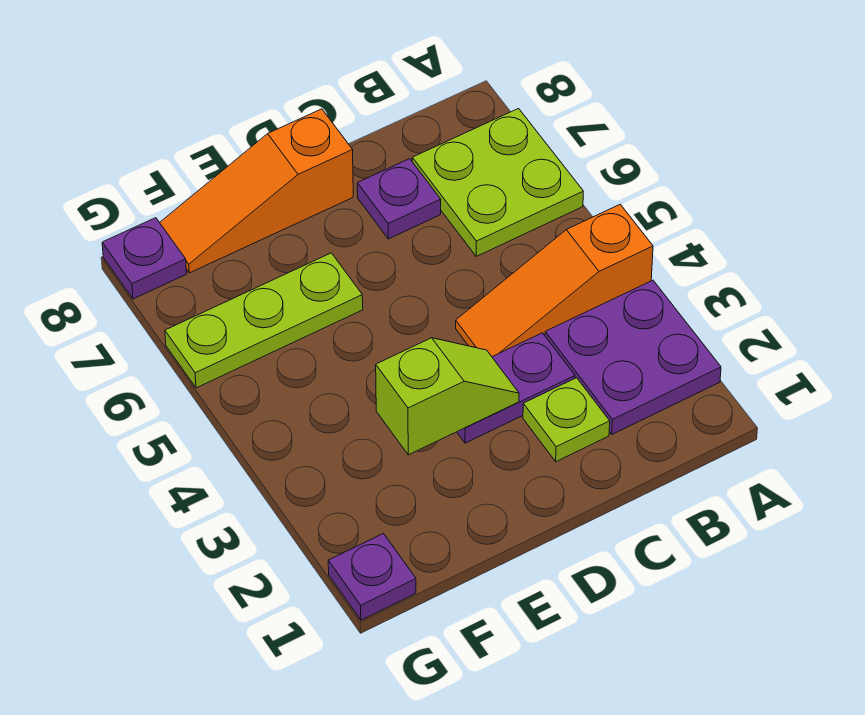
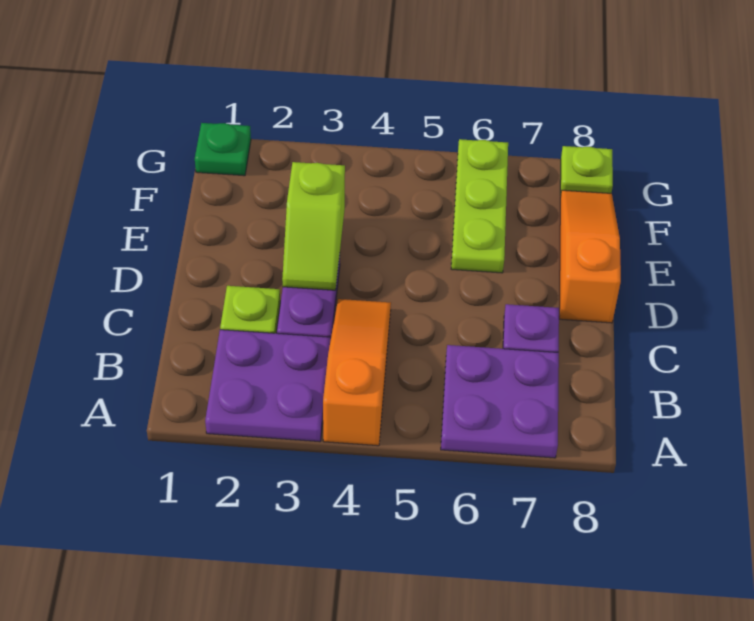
lime 2x2 plate [412,109,583,256] -> purple 2x2 plate [441,345,559,458]
purple 1x1 plate [328,534,416,620] -> green 1x1 plate [195,123,251,176]
purple 1x1 plate [102,218,187,299] -> lime 1x1 plate [560,146,613,195]

